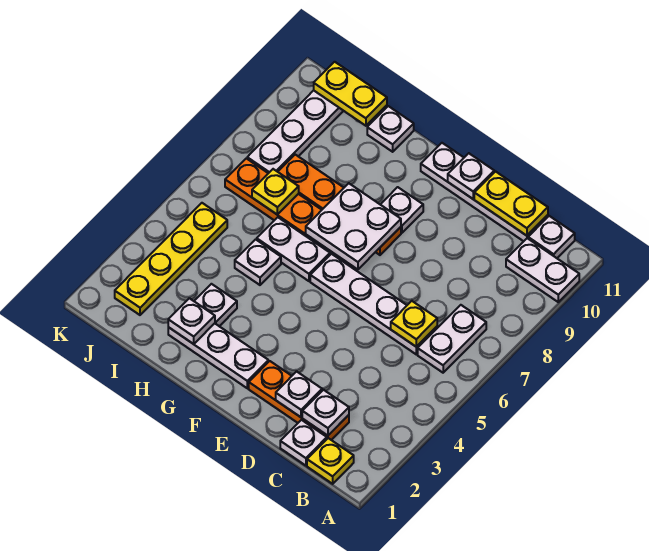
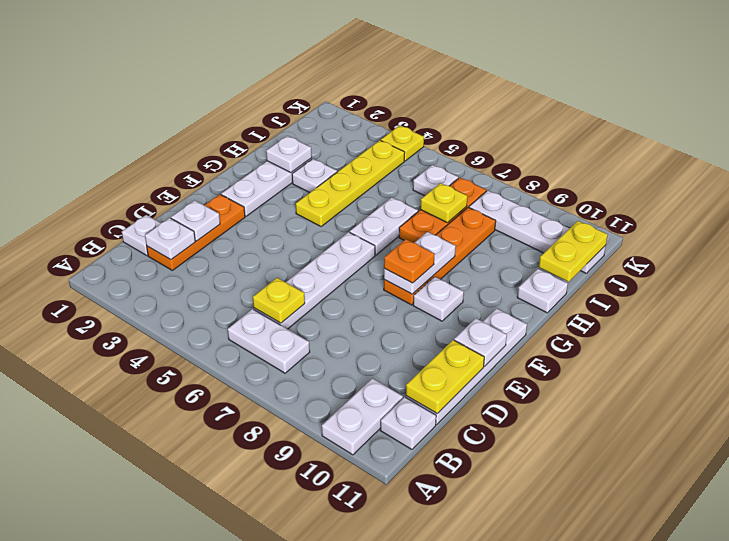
yellow 1x1 plate [307,438,354,484] -> yellow 1x1 plate moved to [381,126,424,161]
white 2x2 plate [306,183,401,269] -> white 1x2 plate [384,232,456,294]
none -> orange 1x1 plate [384,239,435,283]
white 1x1 plate [235,239,281,285] -> white 1x1 plate moved to [413,165,458,196]
yellow 1x4 plate [115,203,227,315] -> yellow 1x4 plate turned to [296,140,405,226]

